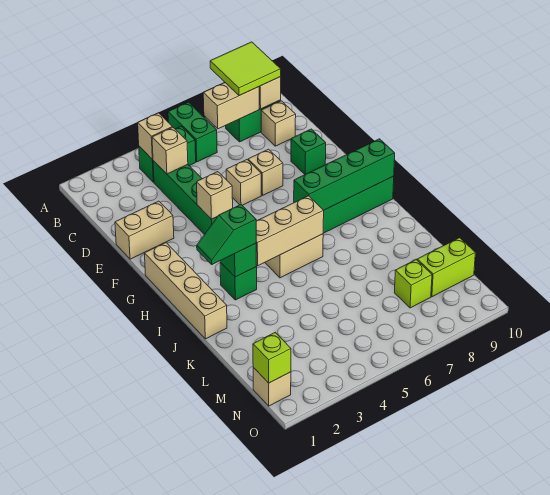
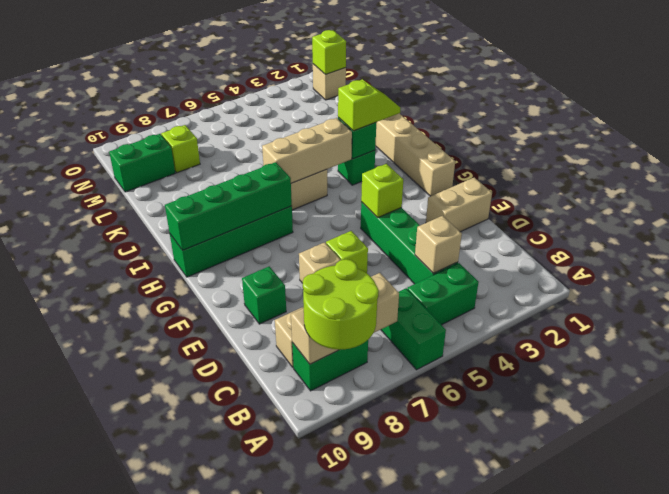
lime 2x2 tile [210,42,281,96] -> lime 2x2 round brick [303,259,379,350]
tan 1x1 brick [138,113,173,159] -> none
tan 1x1 brick [226,160,261,205] -> lime 1x1 brick [326,231,368,273]
tan 1x1 brick [197,172,233,219] -> lime 1x1 brick [361,164,403,218]
green 1x2 slope [197,205,256,264] -> lime 1x2 slope [338,79,400,131]
lime 1x2 brick [417,238,475,297] -> green 1x2 brick [109,134,175,192]

